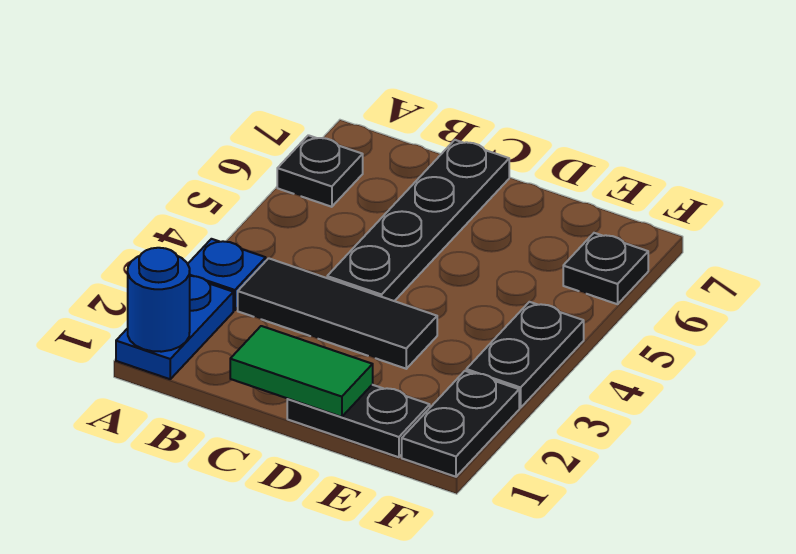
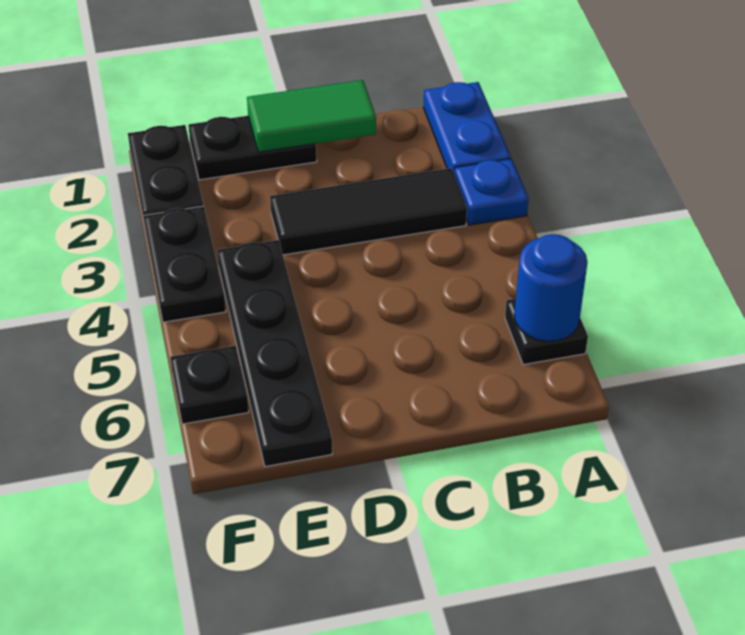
blue 1x1 round brick [128,248,190,352] -> blue 1x1 round brick moved to [514,234,588,341]
black 1x4 plate [327,140,509,301] -> black 1x4 plate moved to [217,240,332,467]

